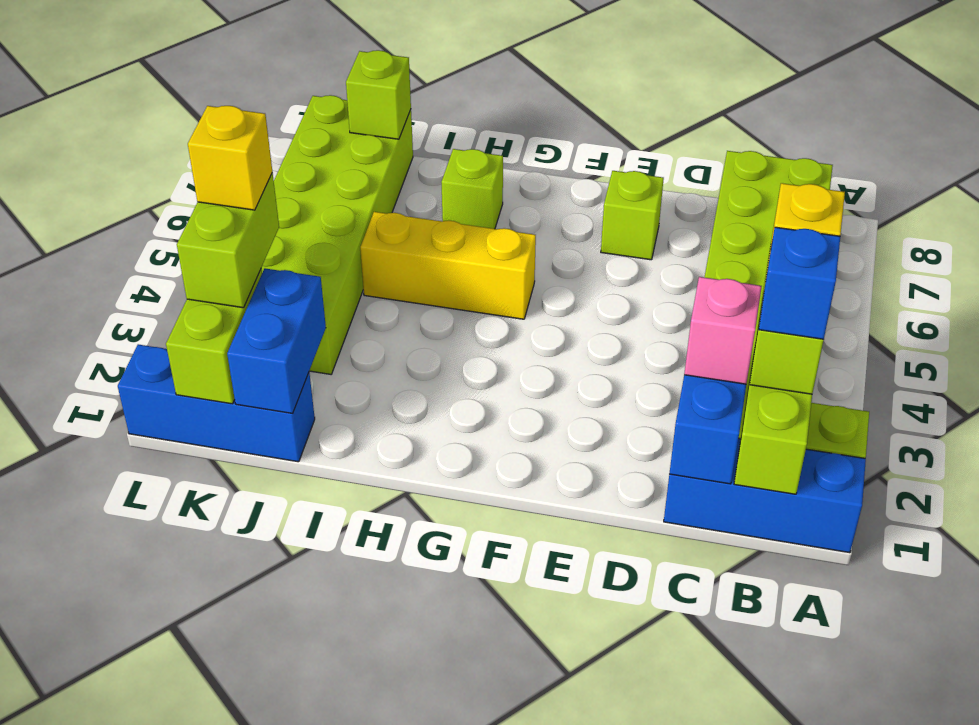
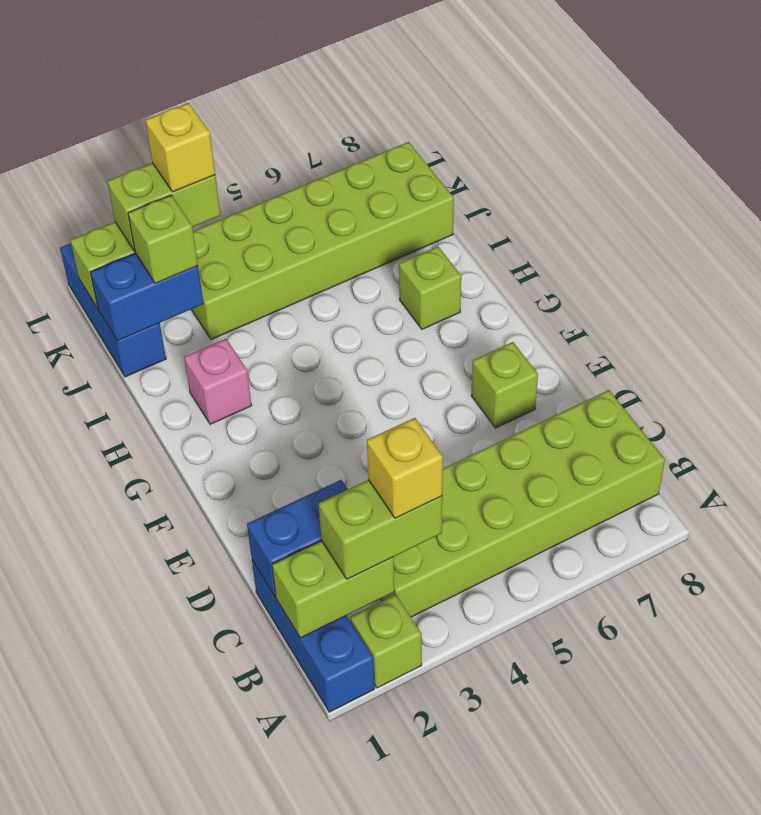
blue 1x1 brick [759,227,840,339] -> none
pink 1x1 brick [684,277,762,384] -> pink 1x1 brick moved to [184,339,252,424]
yellow 1x3 brick [360,212,536,319] -> none
lime 1x1 brick [346,50,411,139] -> lime 1x1 brick moved to [128,195,198,283]

